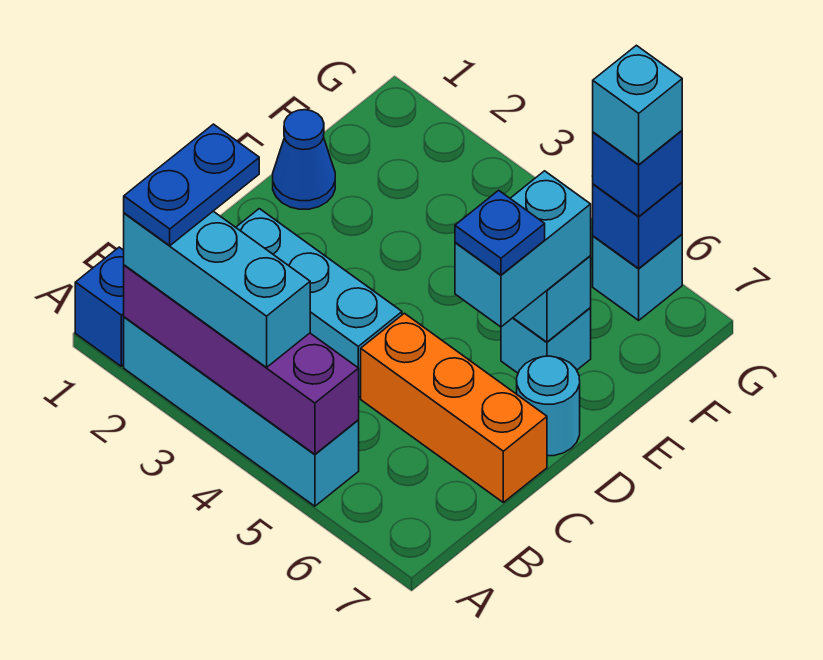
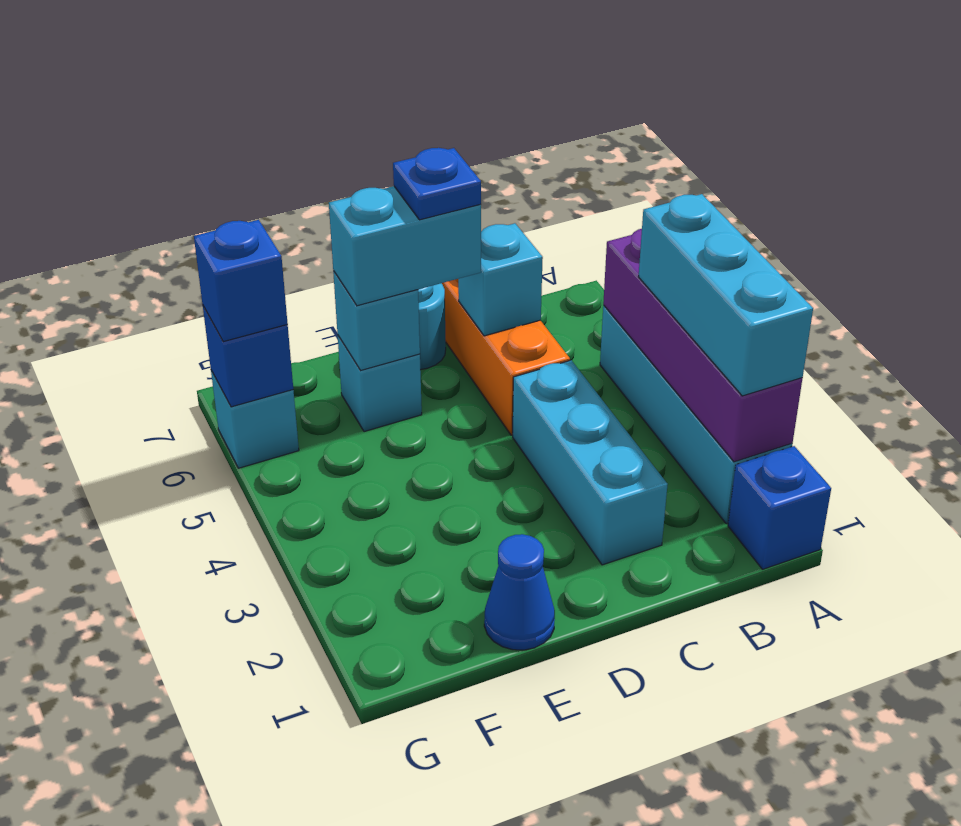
blue 1x2 plate [124,124,259,246] -> none
cyan 1x1 brick [593,45,682,165] -> cyan 1x1 brick moved to [458,223,543,336]

